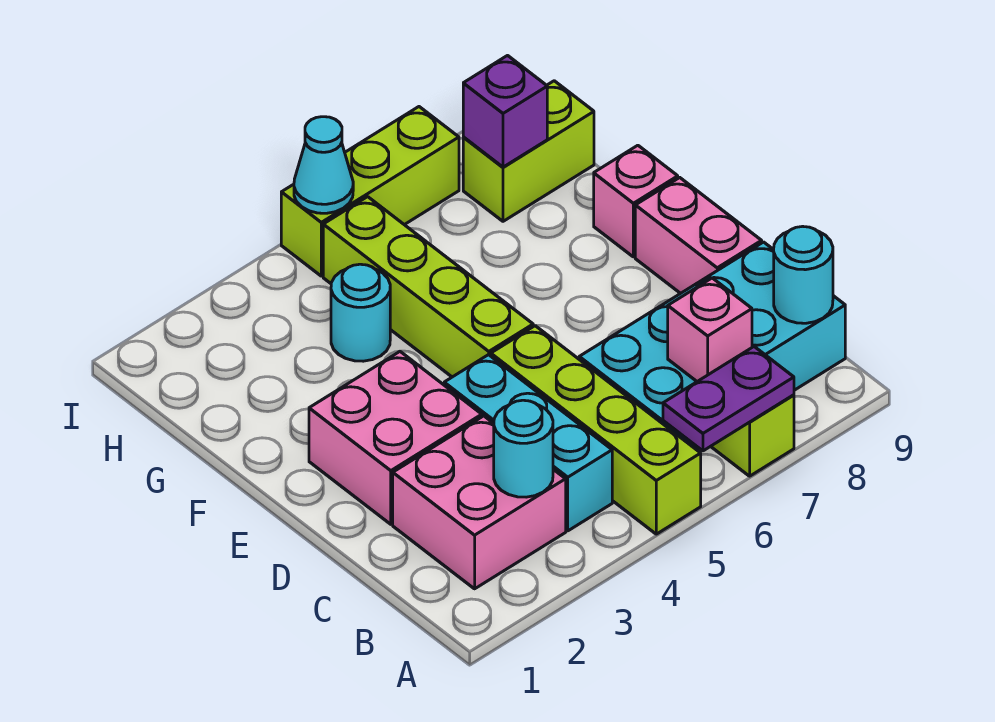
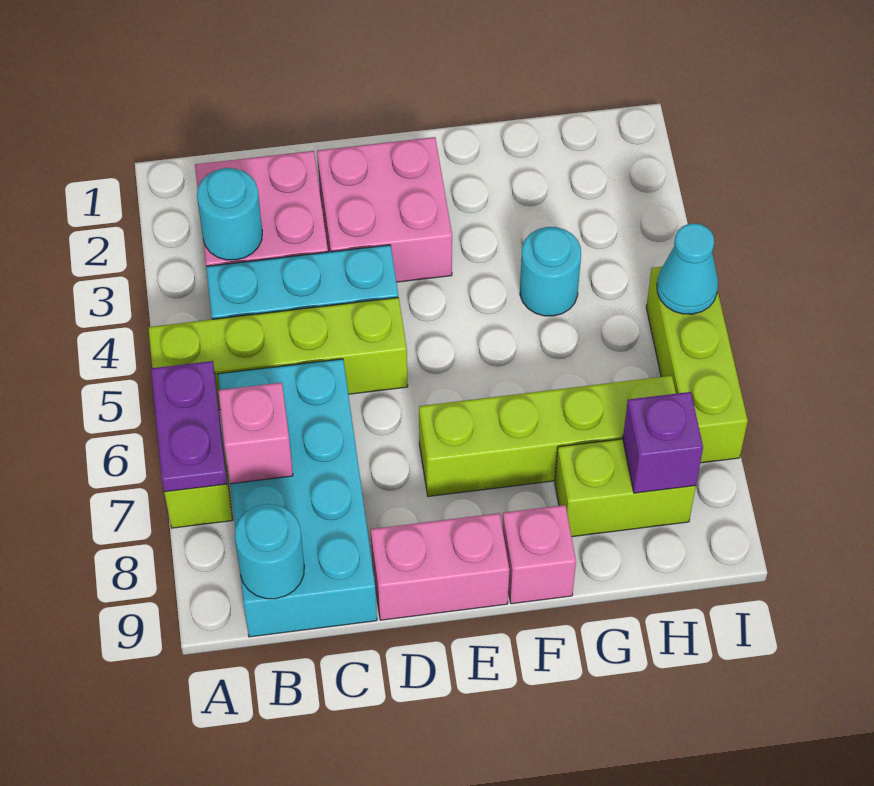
lime 1x4 brick [323,197,533,377] -> lime 1x4 brick moved to [419,376,676,497]
lime 1x2 brick [463,81,594,221] -> lime 1x2 brick turned to [555,439,696,537]

